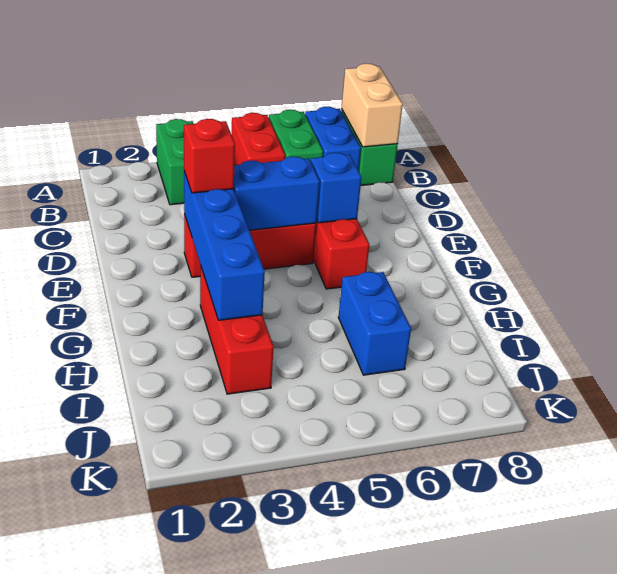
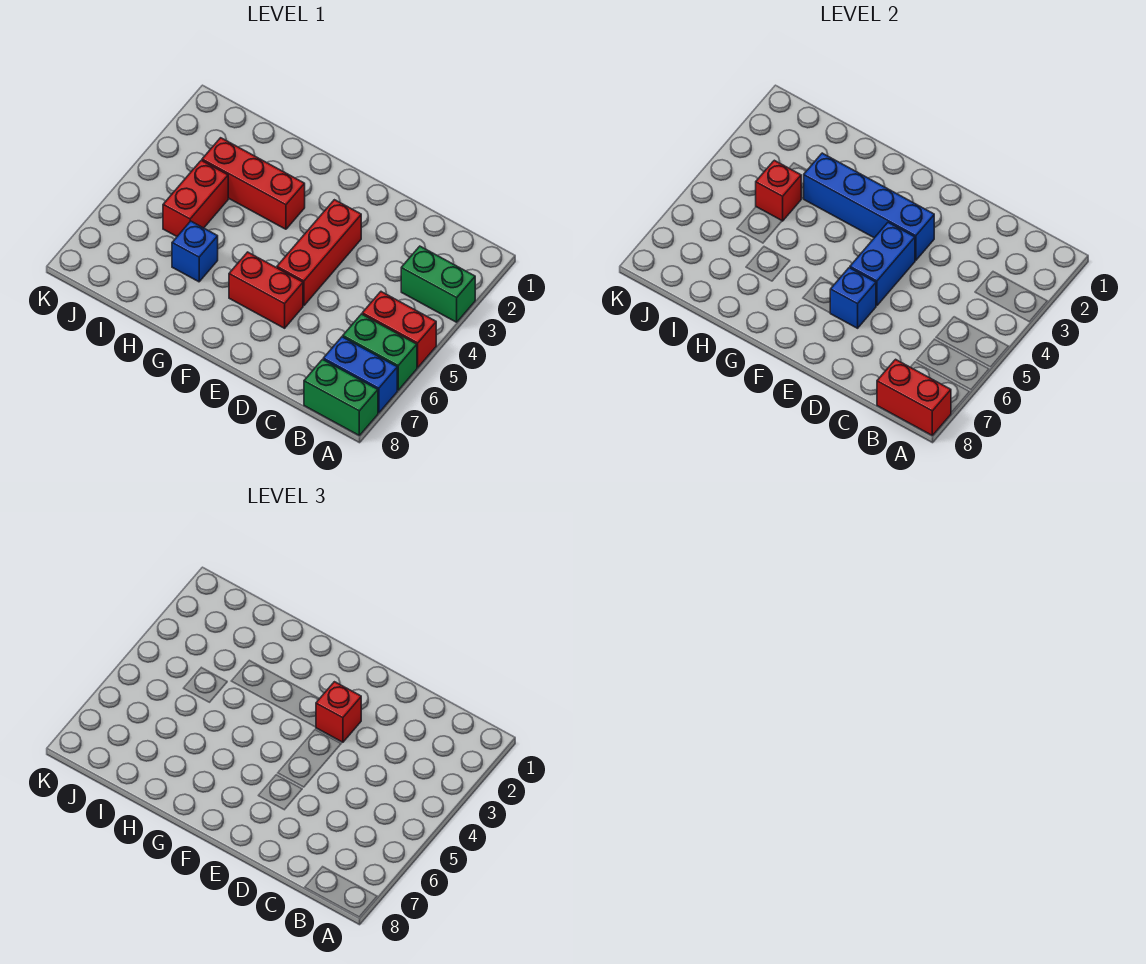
tan 1x2 brick [342,64,403,147] -> red 1x2 brick [877,359,951,435]
blue 1x2 brick [338,272,411,375] -> blue 1x1 brick [172,221,218,282]
none -> red 1x2 brick [163,160,228,236]
none -> red 1x1 brick [756,160,801,221]

